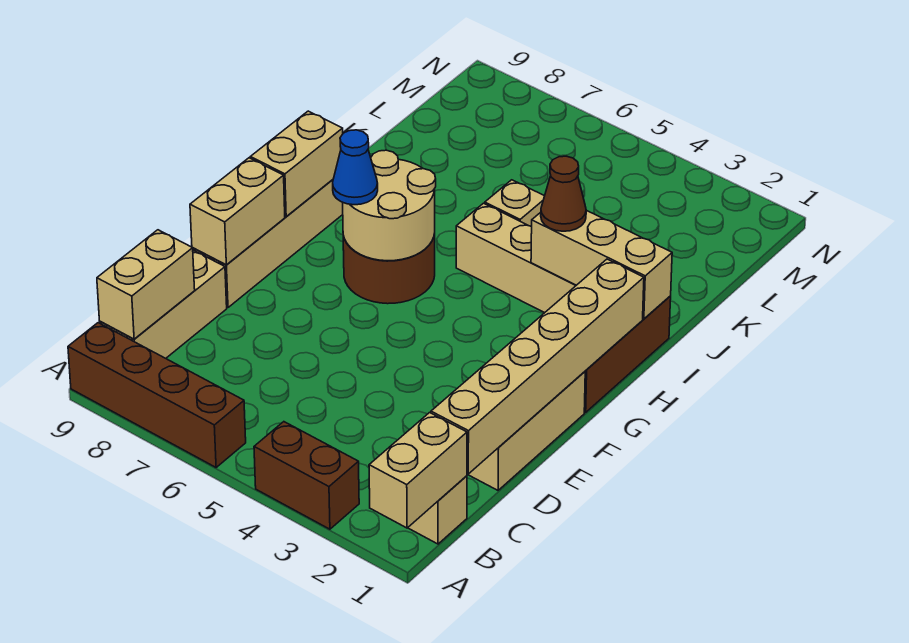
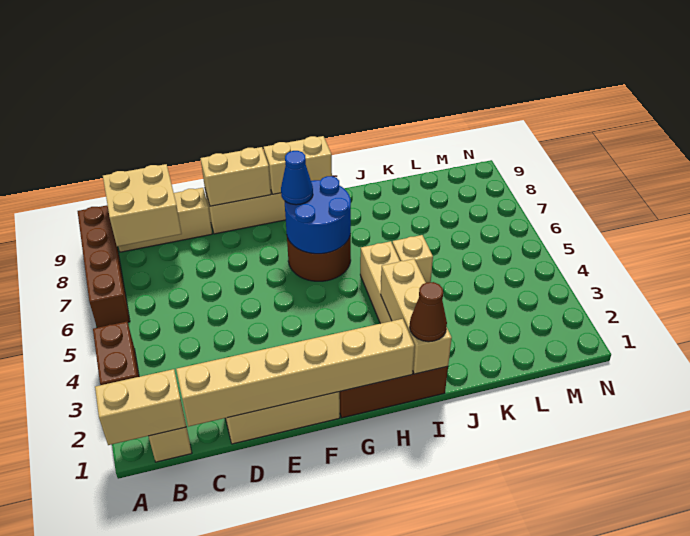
tan 1x2 brick [97,230,195,339] -> tan 2x2 brick [103,164,182,247]
tan 2x2 round brick [343,150,436,261] -> blue 2x2 round brick [285,176,351,254]
brown 1x1 cone [541,156,586,231] -> brown 1x1 cone moved to [410,282,447,342]

